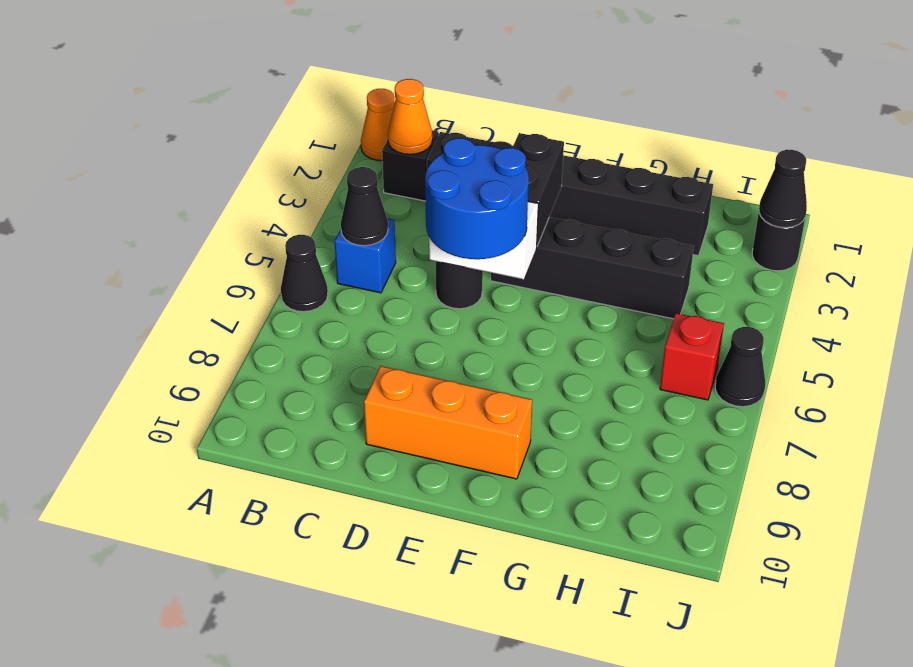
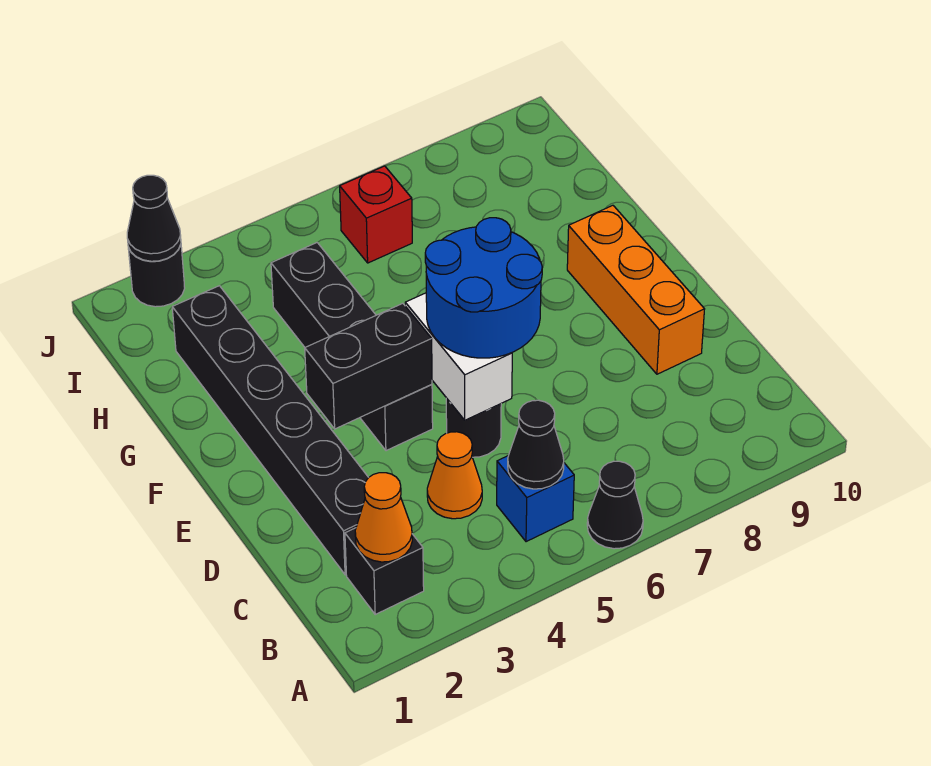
orange 1x1 cone [361,89,395,161] -> orange 1x1 cone moved to [427,432,482,519]
black 1x1 cone [715,327,765,407] -> none

